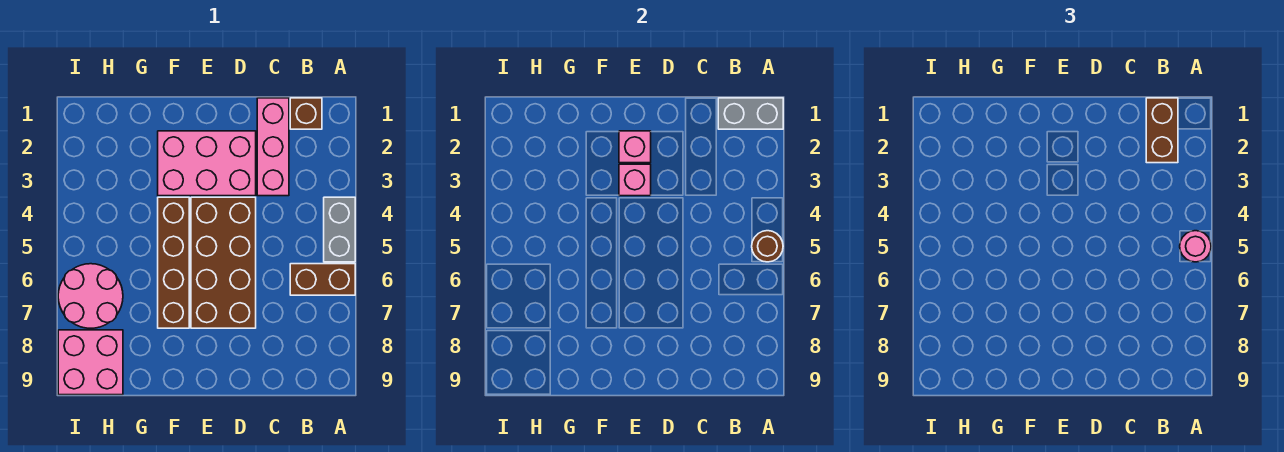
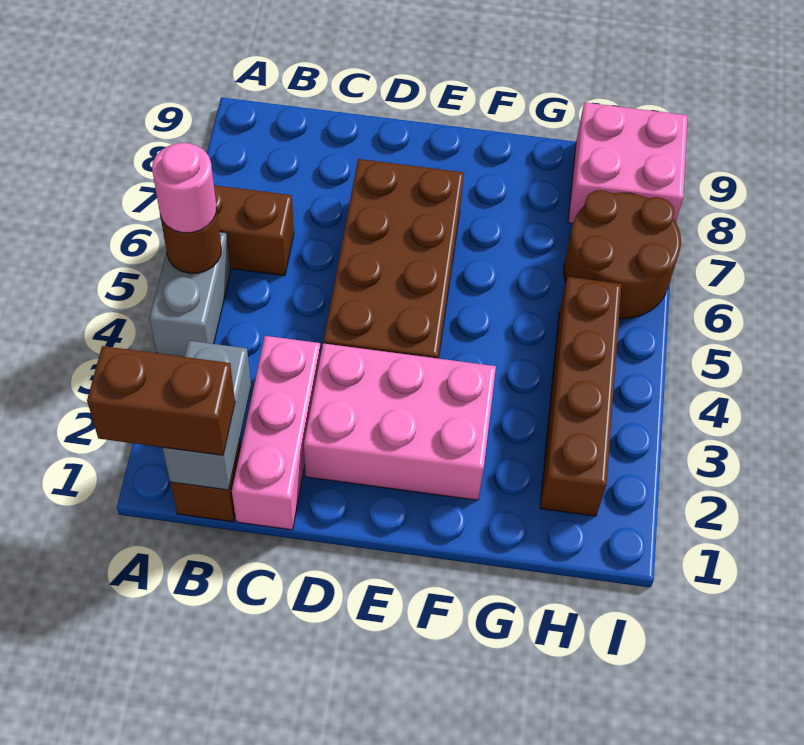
grey 1x2 brick [718,98,783,129] -> grey 1x2 brick turned to [163,341,251,490]
brown 1x2 brick [1146,98,1178,163] -> brown 1x2 brick turned to [87,346,235,455]
pink 1x1 brick [619,131,651,163] -> none
pink 1x1 brick [619,164,651,196] -> none
brown 1x4 brick [158,197,189,328] -> brown 1x4 brick moved to [540,277,621,516]
pink 2x2 round brick [58,264,123,328] -> brown 2x2 round brick [564,190,681,319]

